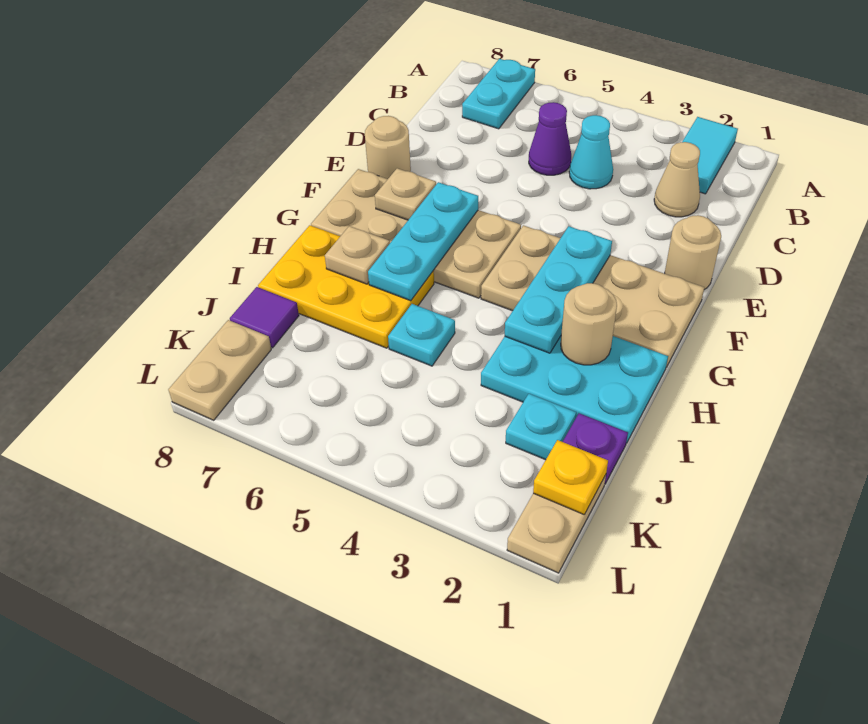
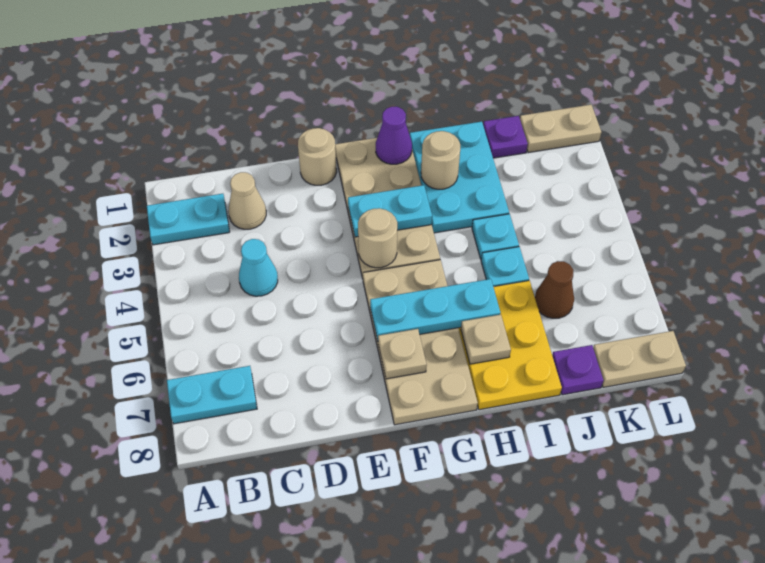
cyan 1x2 tile [682,117,738,194] -> cyan 1x2 plate [147,194,230,245]
purple 1x1 cone [529,102,571,175] -> purple 1x1 cone moved to [376,107,412,164]
tan 1x1 round brick [365,116,411,179] -> tan 1x1 round brick moved to [358,208,397,268]
cyan 1x3 plate [505,226,612,353] -> cyan 1x2 plate [348,185,432,237]
cyan 1x1 plate [506,394,576,460] -> cyan 1x1 plate moved to [472,214,519,259]
none -> brown 1x1 cone [535,261,574,318]
purple 1x1 tile [230,287,299,348] -> purple 1x1 plate [552,345,604,395]
yellow 1x1 plate [533,440,608,514] -> none

